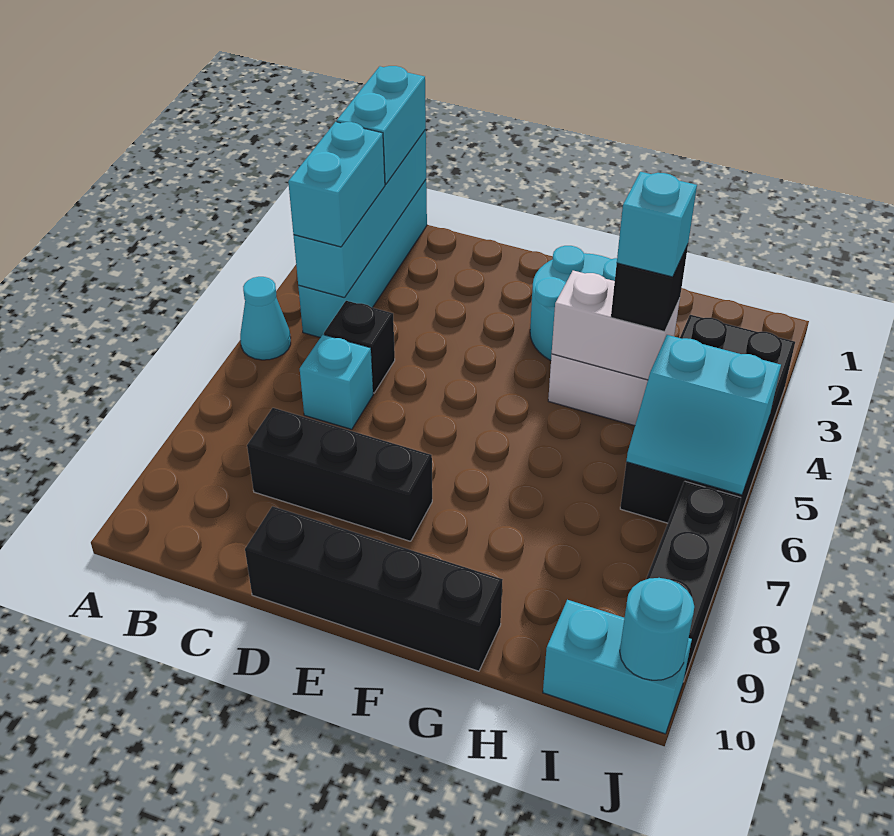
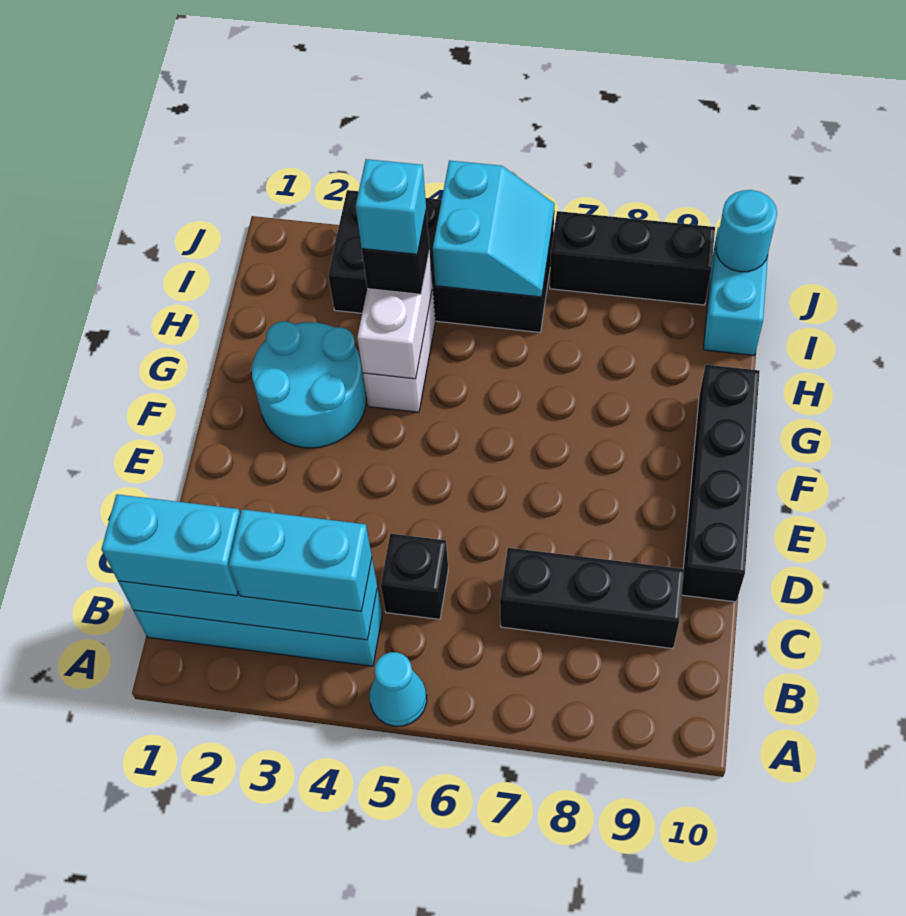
cyan 1x1 brick [300,335,373,429] -> none
black 1x3 brick [247,408,432,541] -> black 1x3 brick turned to [500,548,684,649]

